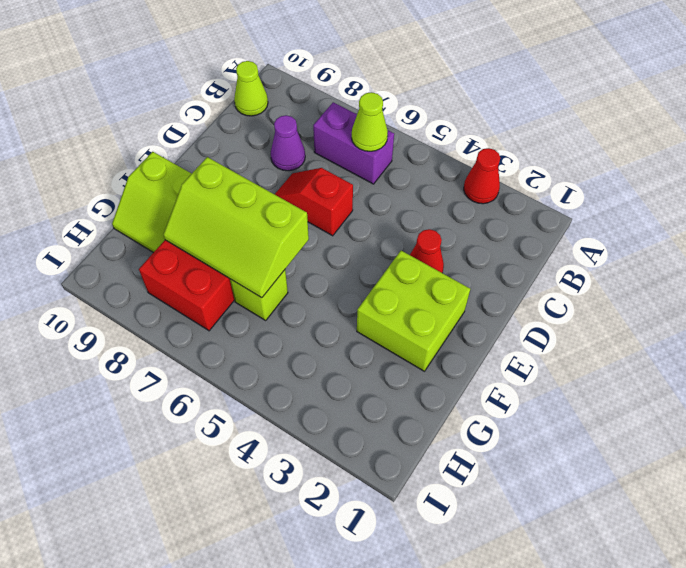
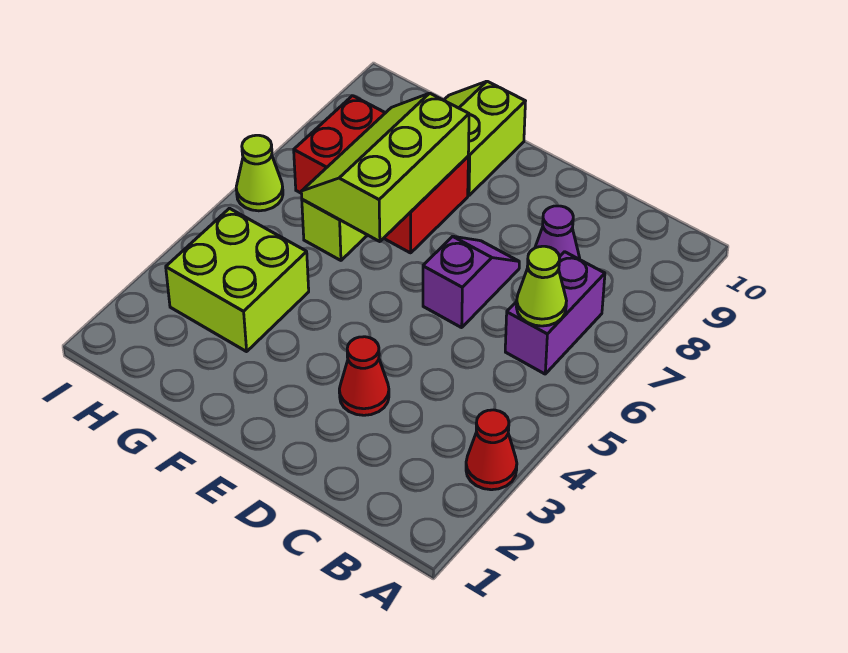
lime 1x1 cone [234,61,268,116] -> lime 1x1 cone moved to [236,135,283,211]
red 1x2 slope [275,168,353,236] -> purple 1x2 slope [423,236,519,328]
lime 2x2 brick [357,251,470,371] -> lime 2x2 brick moved to [166,208,309,352]

